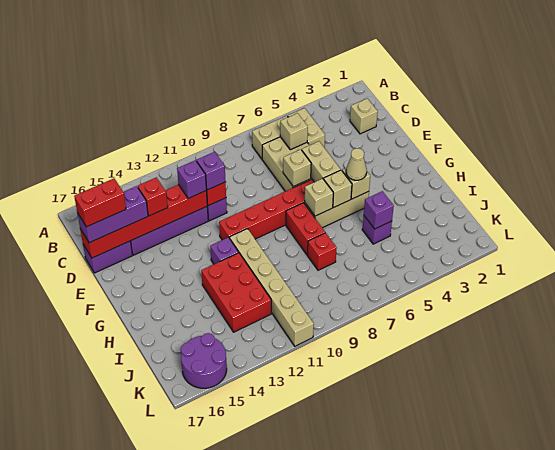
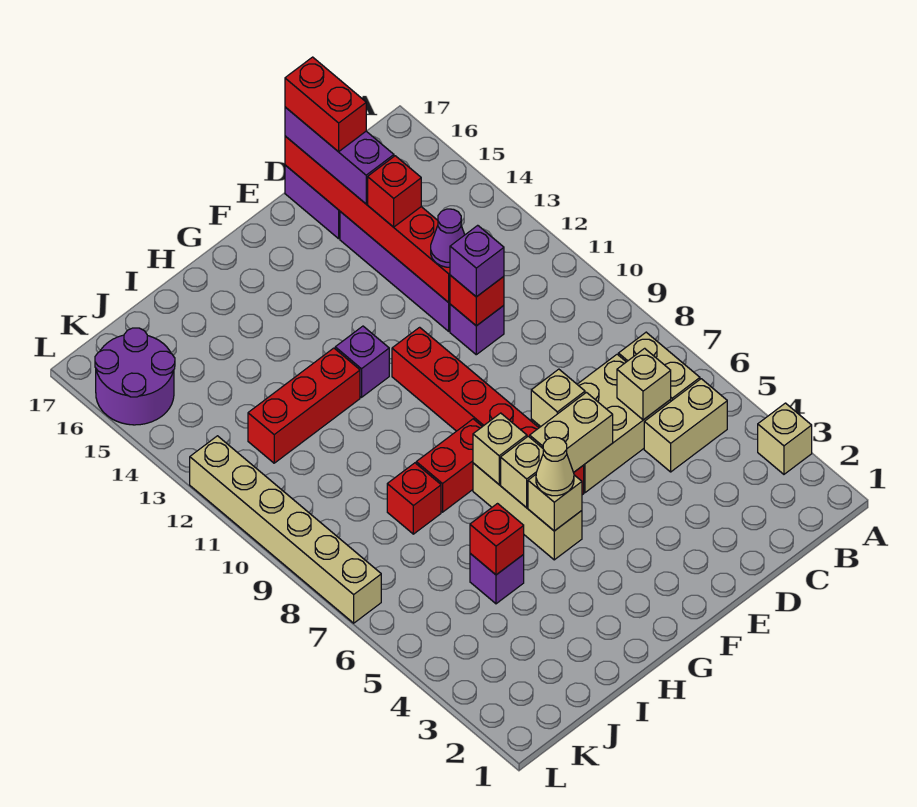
tan 1x1 brick [350,99,378,134] -> tan 1x1 brick moved to [758,403,812,474]
purple 1x1 brick [177,160,206,198] -> purple 1x1 cone [431,209,465,267]
tan 1x6 brick [230,229,314,346] -> tan 1x6 brick turned to [190,436,381,623]
red 2x3 brick [201,253,271,332] -> red 1x3 brick [248,348,360,463]
purple 1x1 brick [364,191,394,229] -> red 1x1 brick [470,504,524,575]

